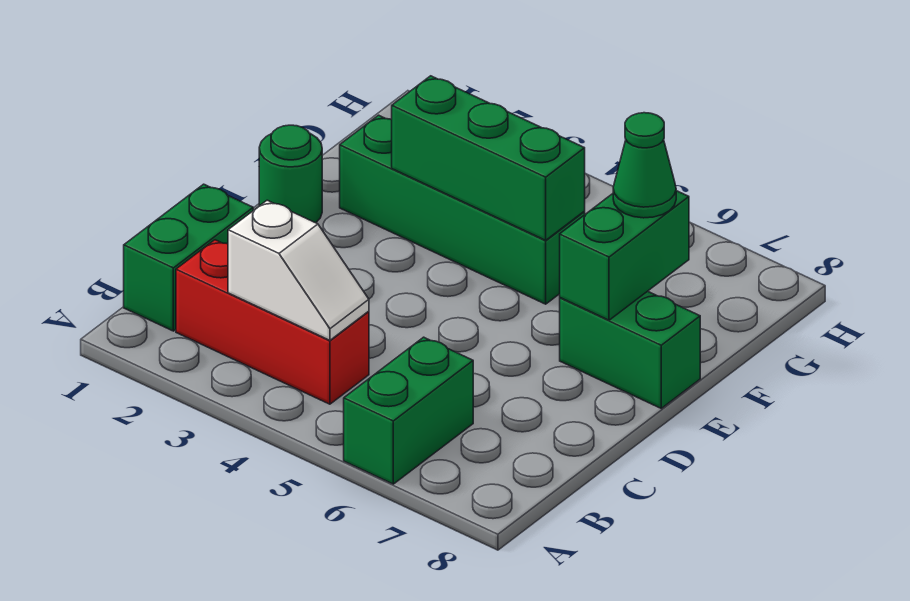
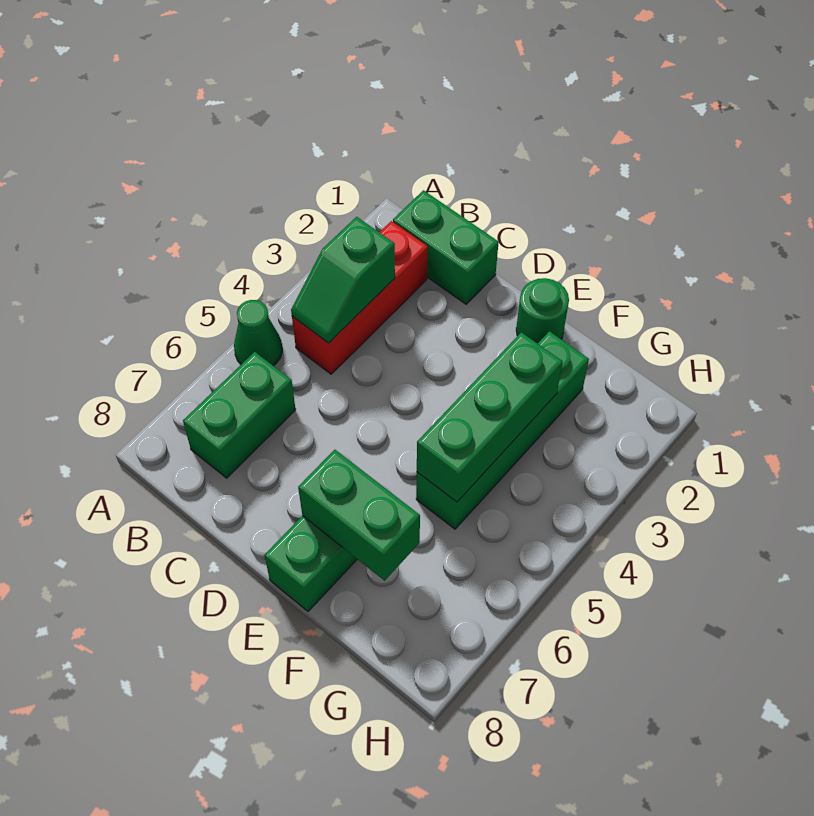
green 1x2 brick [344,337,473,484] -> green 1x2 brick turned to [183,352,296,478]
white 1x2 slope [228,200,369,340] -> green 1x2 slope [291,217,395,343]
green 1x1 cone [613,113,676,218] -> green 1x1 cone moved to [234,300,282,366]

